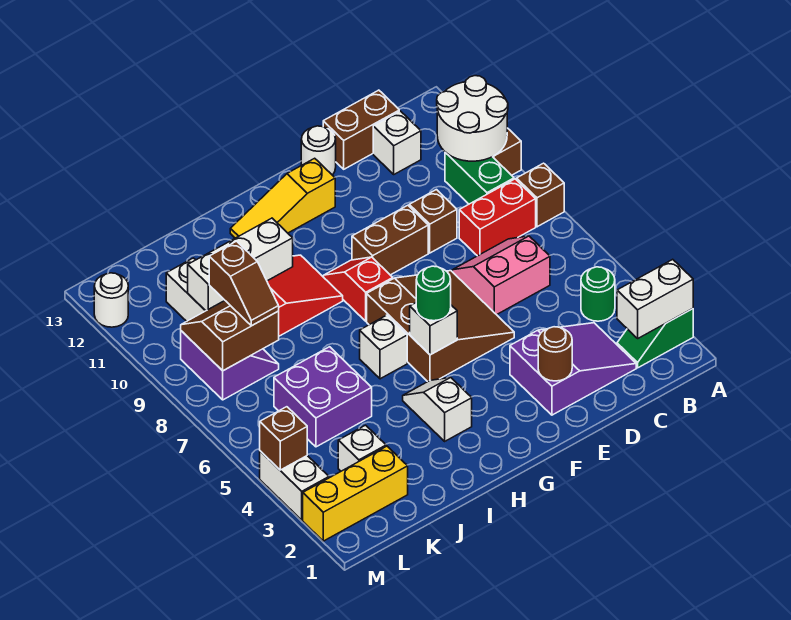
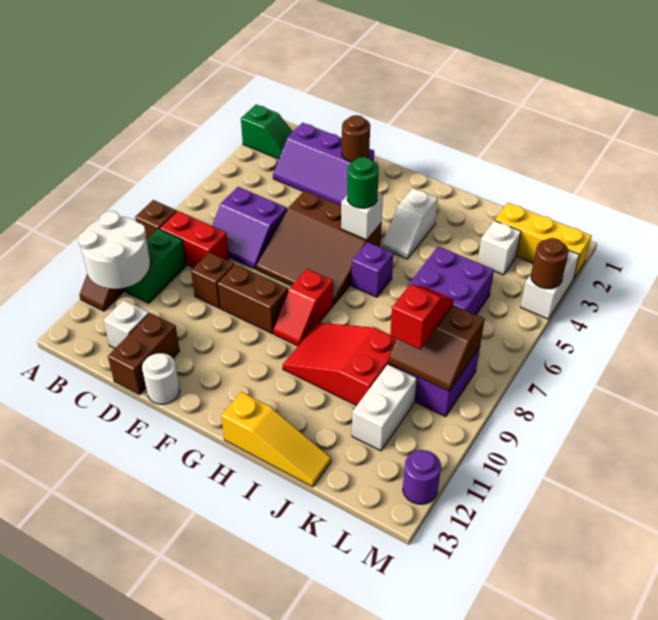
white 1x2 brick [617,259,693,338] -> none
green 1x1 round brick [581,267,615,321] -> none
purple 2x3 slope [510,323,636,415] -> purple 2x3 slope turned to [273,123,374,205]
pink 2x2 slope [452,236,550,315] -> purple 2x2 slope [212,187,287,269]
brown 1x2 brick [323,90,399,169] -> brown 1x2 brick turned to [108,313,180,395]
brown 3x3 slope [367,271,514,382] -> brown 3x3 slope turned to [256,191,382,305]
yellow 1x3 slope [230,158,335,238] -> yellow 1x3 slope moved to [221,392,331,487]
white 1x1 brick [360,315,407,379] -> purple 1x1 brick [351,242,393,297]
white 1x3 brick [188,218,293,311] -> none
brown 1x2 slope [209,241,279,326] -> red 1x2 slope [390,285,454,349]
brown 1x1 brick [260,407,307,470] -> brown 1x1 round brick [531,238,569,289]
white 1x1 round brick [94,273,128,327] -> purple 1x1 round brick [403,450,441,504]

